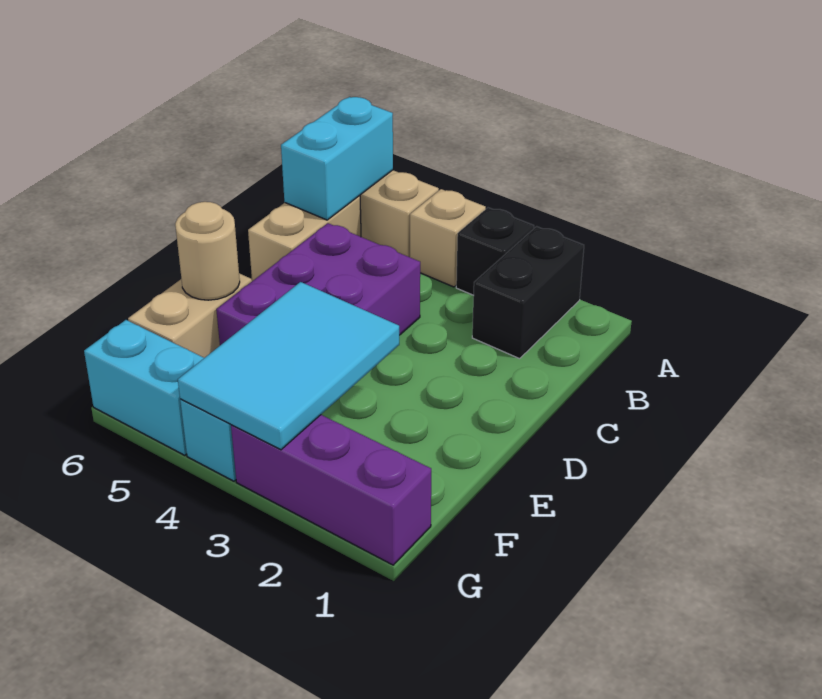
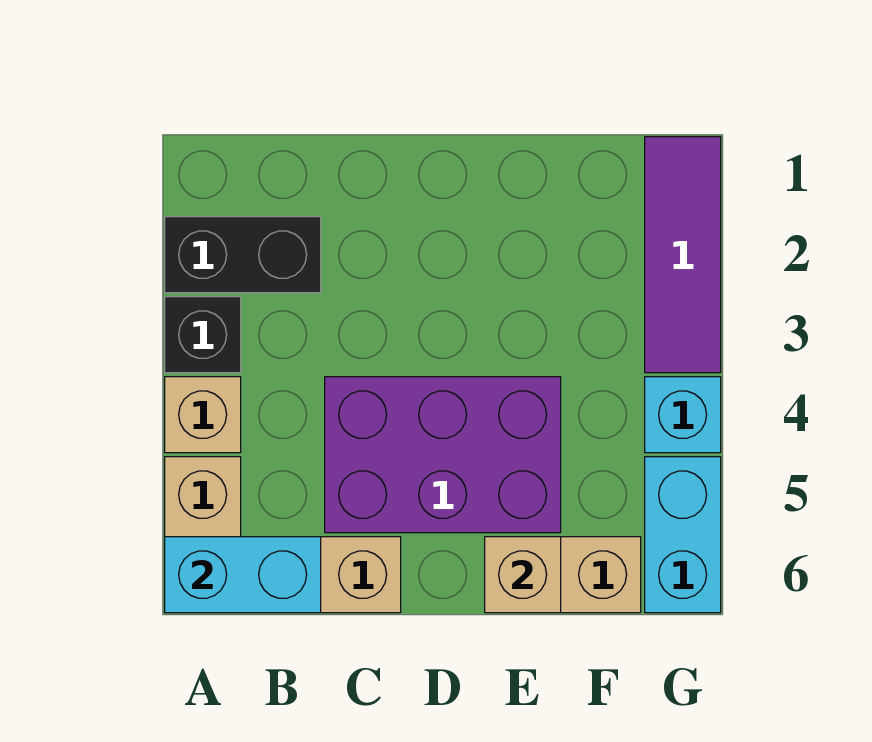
cyan 2x3 tile [178,282,399,450] -> none
tan 1x1 round brick [175,202,240,300] -> tan 1x1 brick [485,537,561,613]
purple 1x3 brick [231,415,431,565] -> purple 1x3 tile [645,137,721,373]

